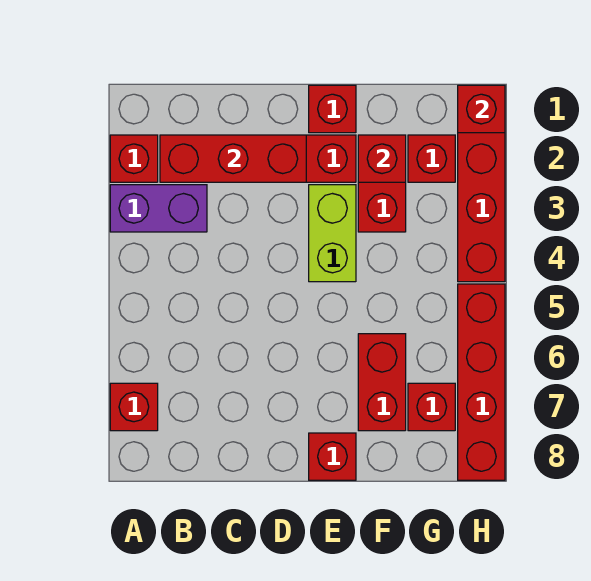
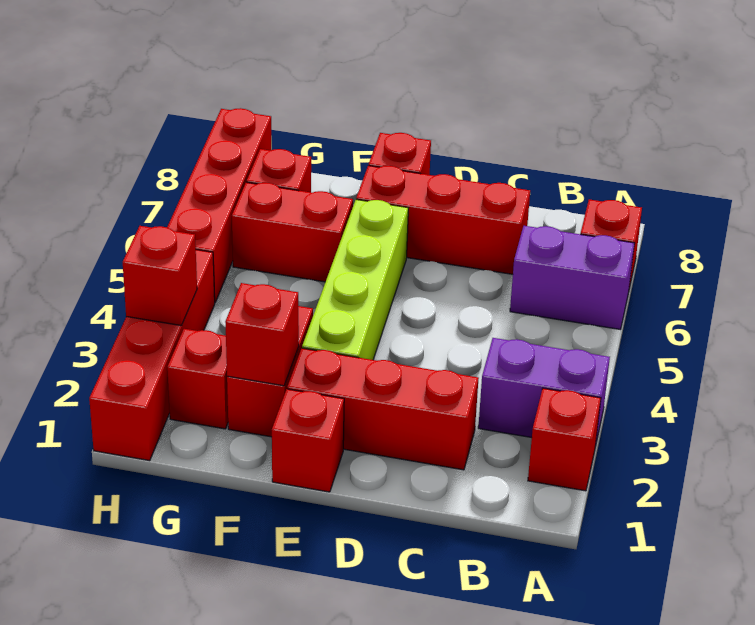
none -> purple 1x2 brick [510,226,635,329]
red 1x3 brick [160,135,306,182] -> red 1x3 brick moved to [356,166,530,274]
lime 1x2 brick [309,185,356,282] -> lime 1x4 brick [302,200,408,360]
red 1x2 brick [358,334,406,431] -> red 1x2 brick turned to [232,182,353,282]
red 1x1 brick [458,85,505,133] -> red 1x1 brick moved to [123,226,197,326]

